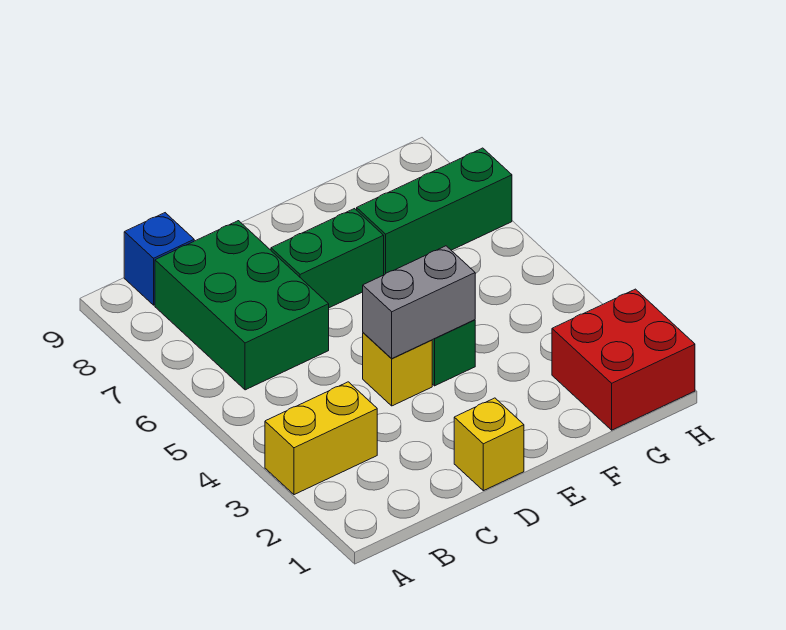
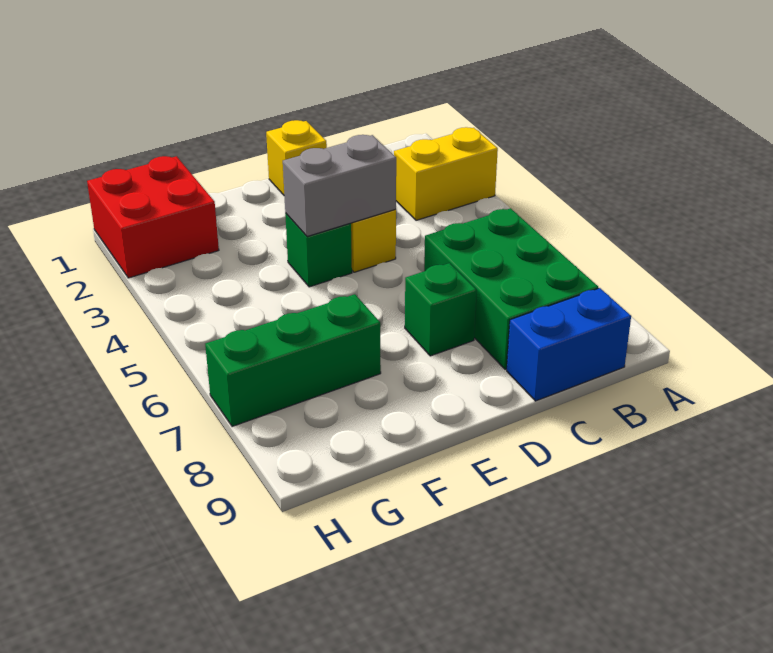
blue 1x1 brick [124,213,194,305] -> blue 1x2 brick [507,288,631,401]
green 1x2 brick [271,209,384,308] -> green 1x1 brick [405,263,476,356]

